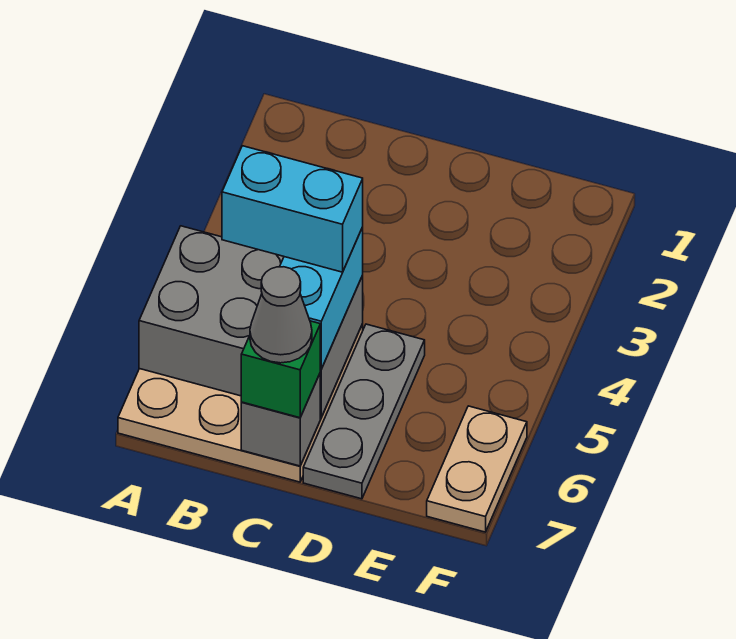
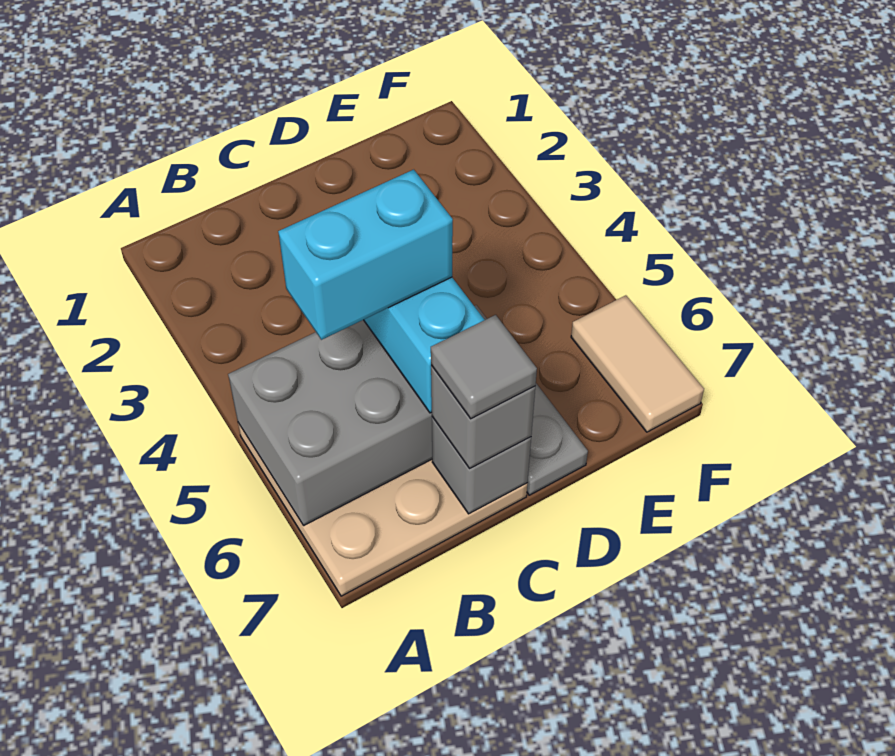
green 1x1 brick [241,321,320,418] -> grey 1x1 brick [431,365,535,469]
grey 1x1 cone [250,267,312,363] -> grey 1x1 tile [431,315,537,419]
tan 1x2 plate [427,406,527,532] -> tan 1x2 tile [571,295,704,432]

